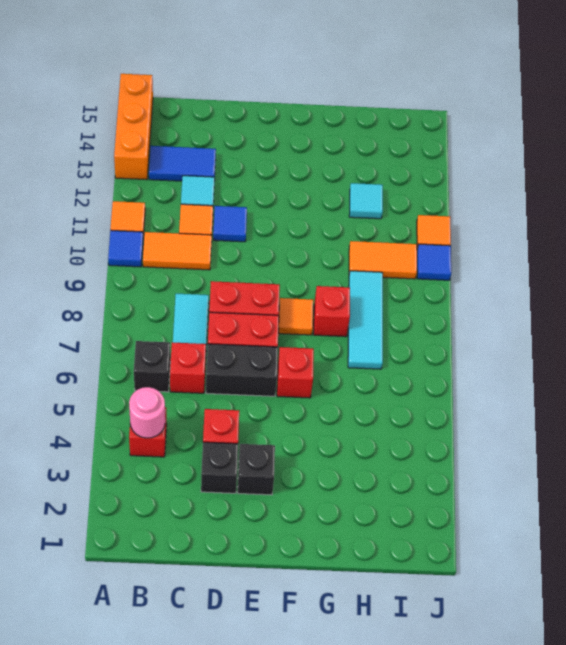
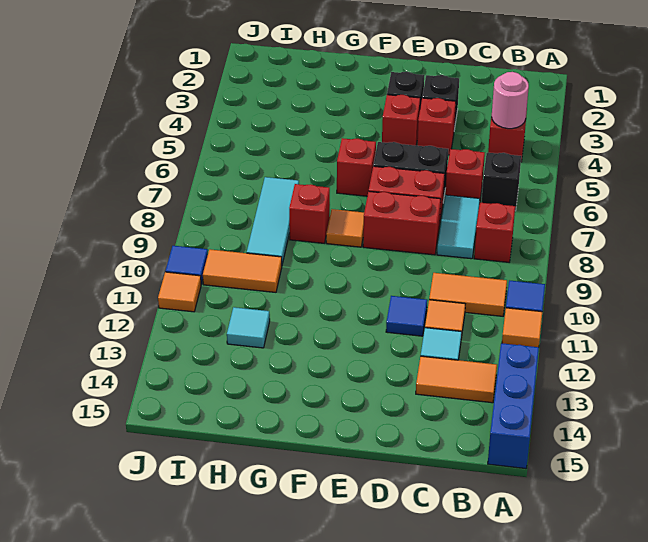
orange 1x3 brick [114,74,153,180] -> blue 1x3 brick [488,343,539,469]
none -> red 1x1 brick [474,203,515,262]
blue 1x2 tile [149,146,216,181] -> orange 1x2 tile [416,356,497,403]
none -> red 1x1 brick [382,95,420,146]

